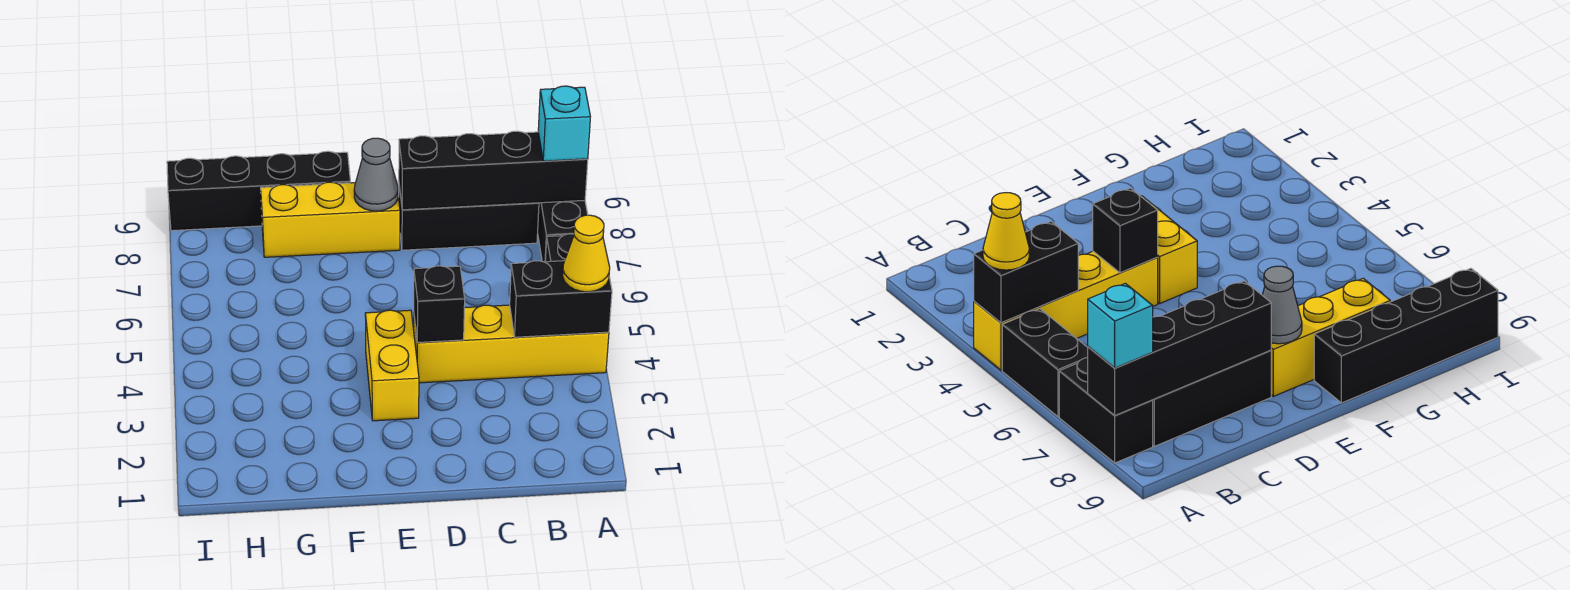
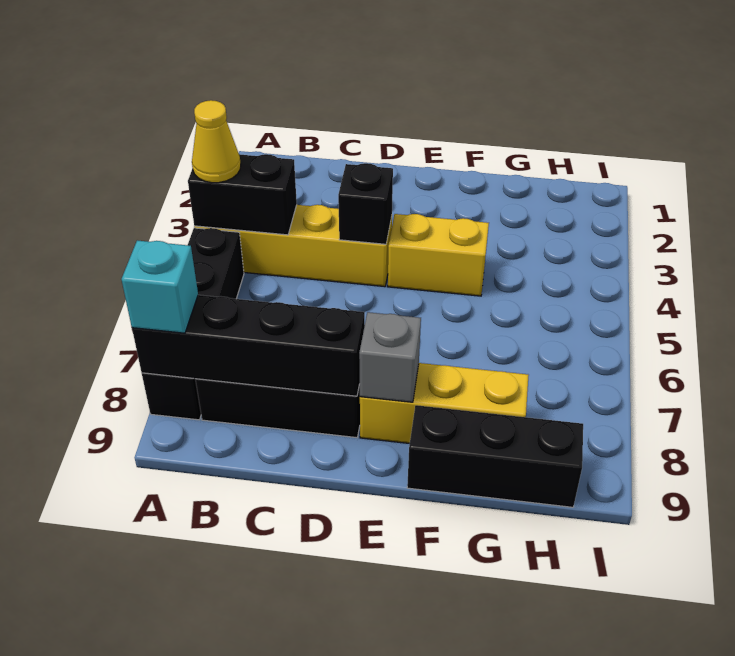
yellow 1x2 brick [365,310,419,421] -> yellow 1x2 brick turned to [388,214,489,296]
grey 1x1 cone [354,138,398,211] -> grey 1x1 brick [359,312,421,402]
black 1x4 brick [167,151,350,231] -> black 1x3 brick [407,405,583,507]

